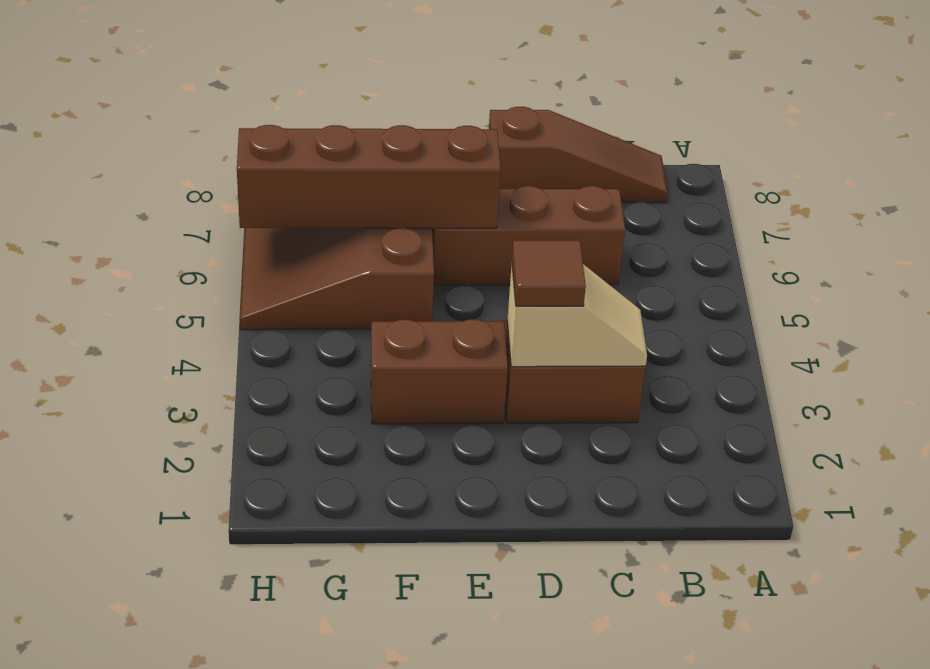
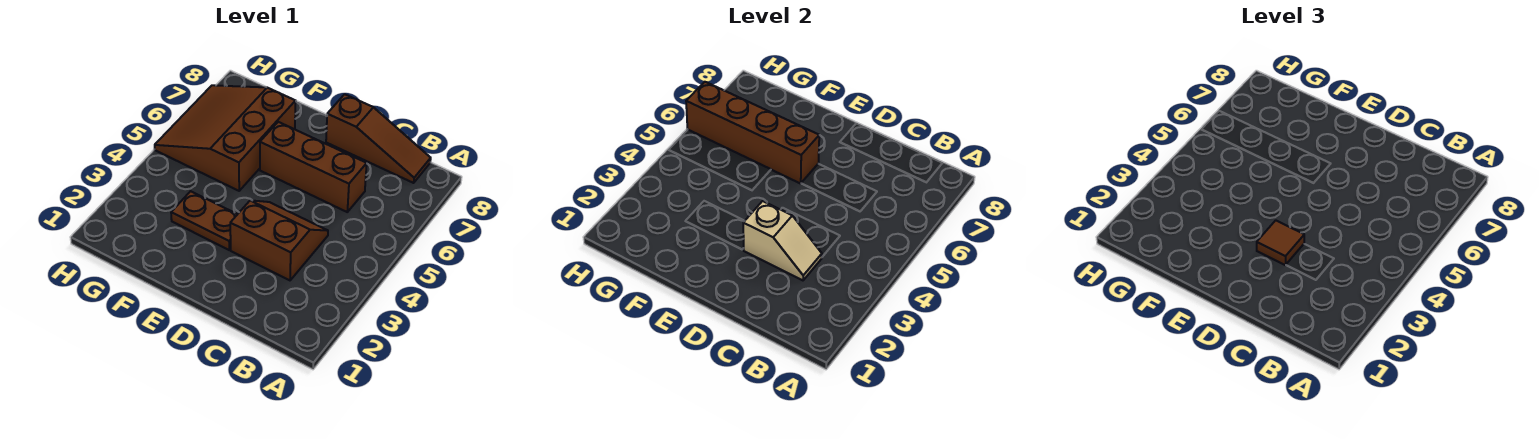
brown 1x2 brick [371,319,508,424] -> brown 1x2 plate [171,191,237,250]

